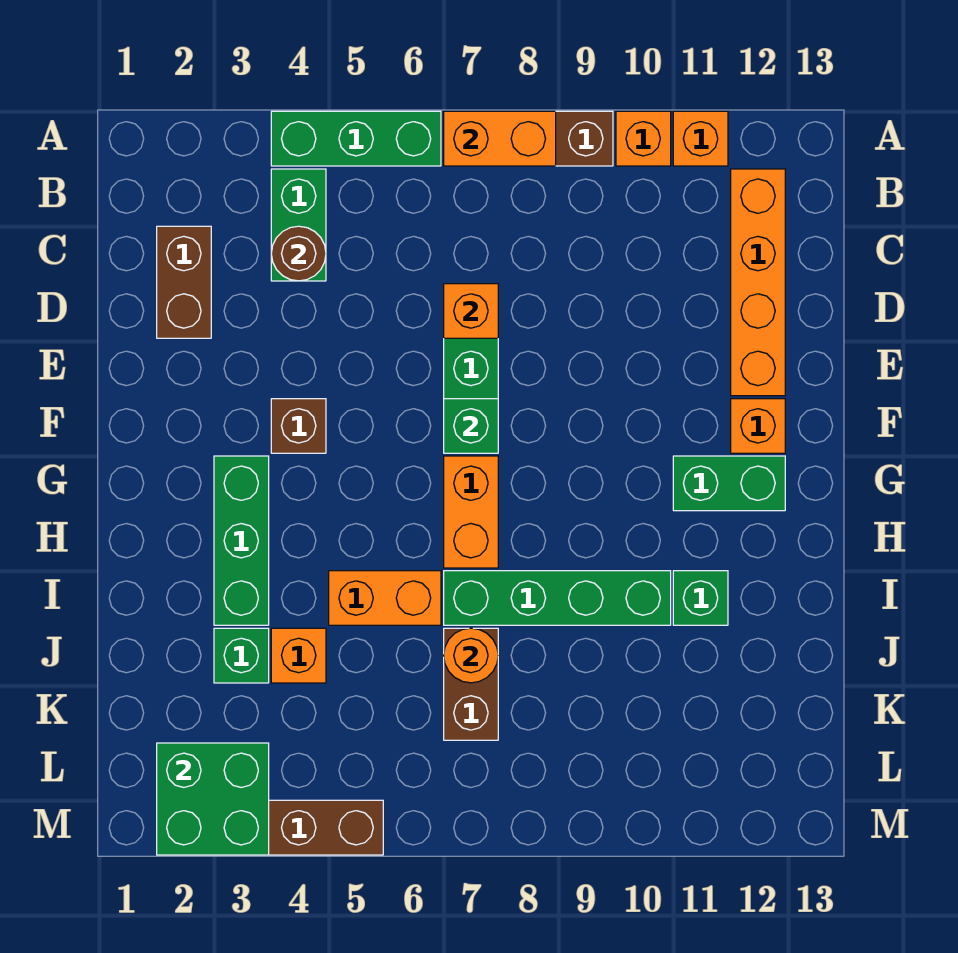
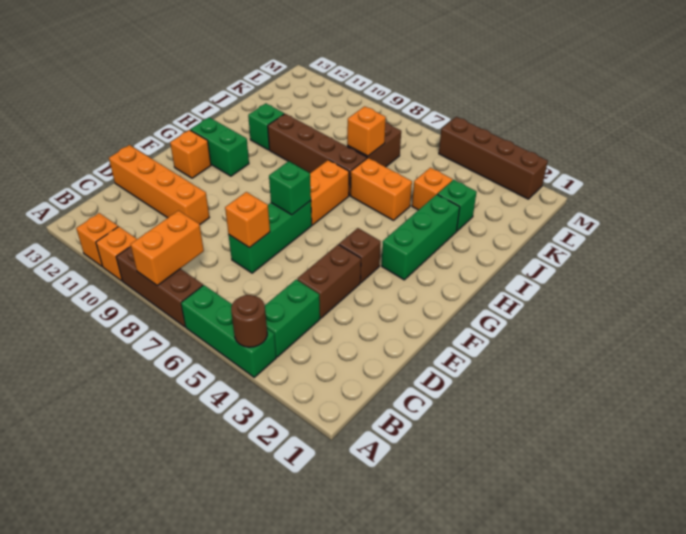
orange 1x2 brick [444,111,556,166] -> orange 1x2 brick turned to [130,211,204,286]
orange 1x4 brick [731,169,785,396] -> orange 1x4 brick turned to [109,145,209,224]
brown 1x2 brick [157,226,211,338] -> brown 1x2 brick moved to [297,245,361,318]
brown 1x1 round brick [271,226,326,281] -> brown 1x1 round brick moved to [231,295,267,347]
green 1x4 brick [444,571,671,625] -> brown 1x4 brick [268,114,367,196]
orange 1x1 round brick [444,628,498,683] -> orange 1x1 brick [347,106,386,156]
green 2x2 brick [157,743,269,855] -> none

